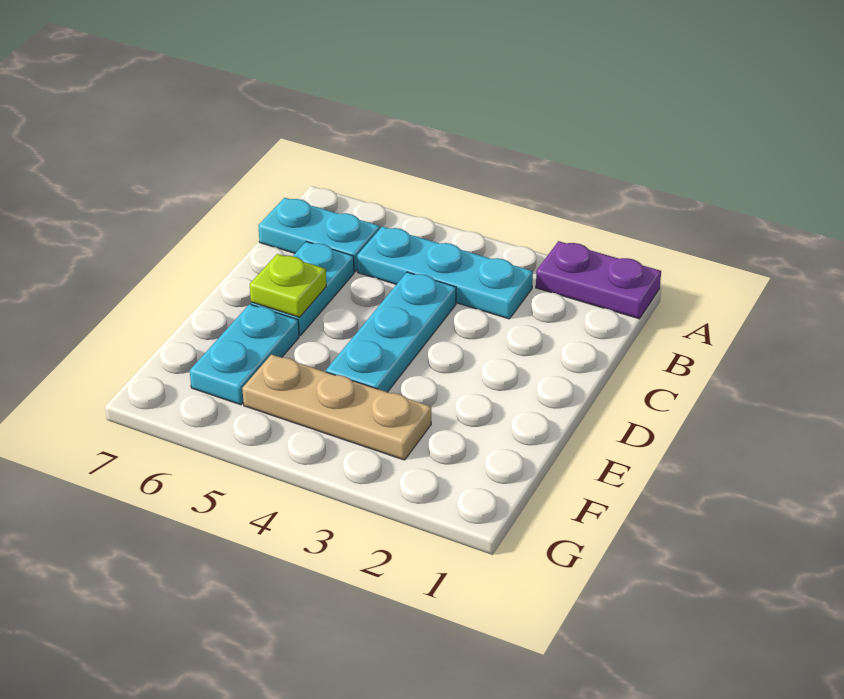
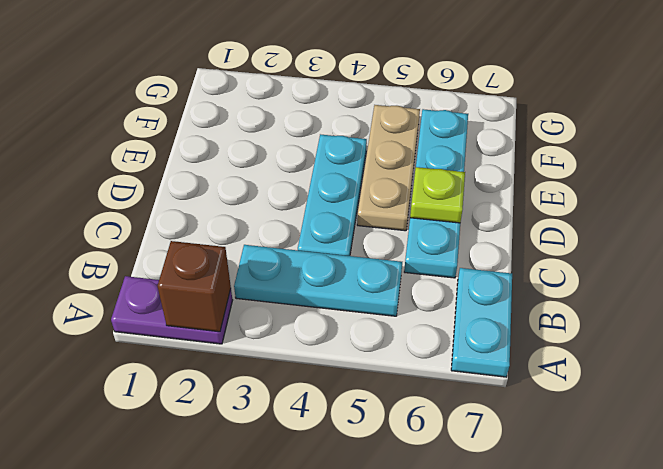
none -> brown 1x1 brick [158,241,231,332]
cyan 1x2 plate [258,198,380,272] -> cyan 1x2 plate turned to [451,268,512,377]
tan 1x3 plate [242,354,431,460] -> tan 1x3 plate turned to [357,105,420,231]

